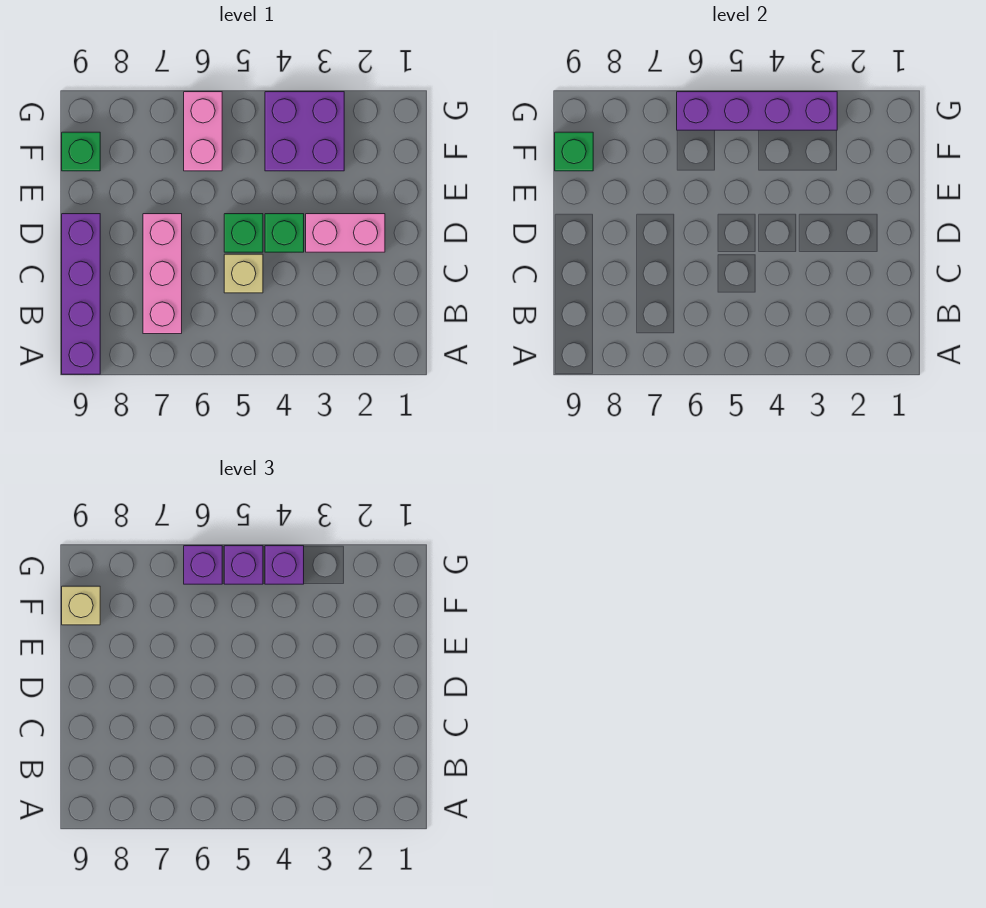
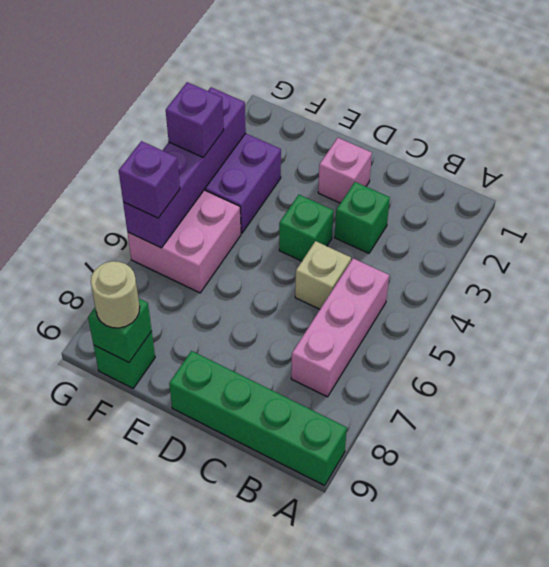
purple 1x4 brick [62,214,100,374] -> green 1x4 brick [169,351,347,486]
pink 1x3 brick [143,214,182,334] -> pink 1x3 brick turned to [291,258,389,397]
pink 1x2 brick [306,214,385,252] -> pink 1x1 brick [318,138,372,203]
green 1x1 brick [224,214,263,252] -> green 1x1 brick moved to [335,182,390,253]
pink 1x2 brick [184,92,222,171] -> pink 2x2 brick [127,190,241,293]
tan 1x1 brick [62,586,100,625] -> tan 1x1 round brick [91,261,140,328]
purple 1x1 brick [224,546,263,584] -> none

